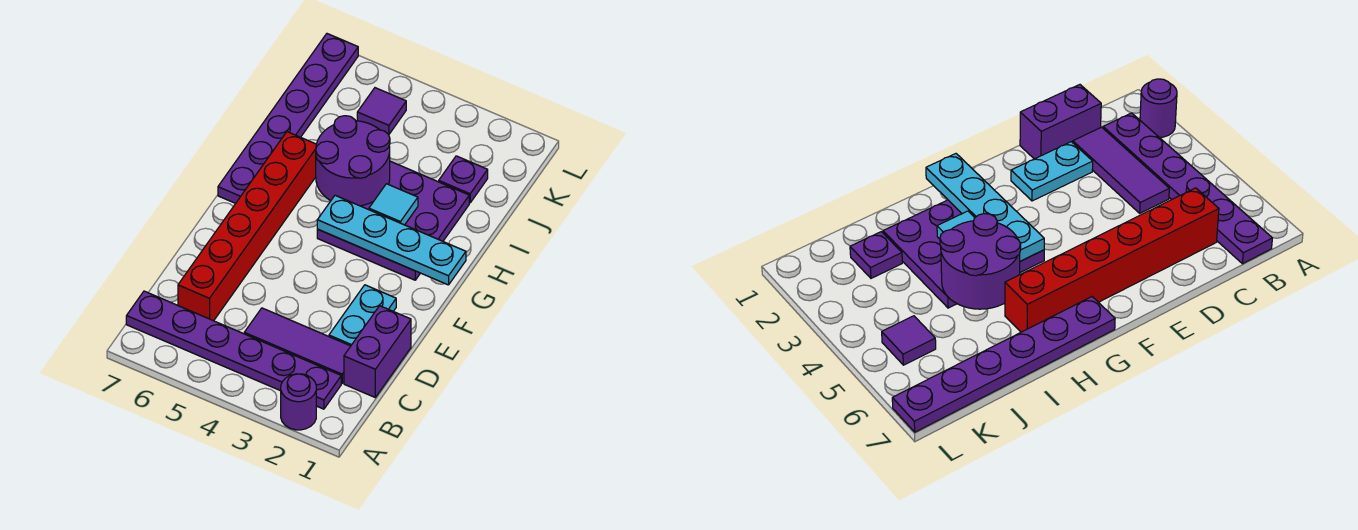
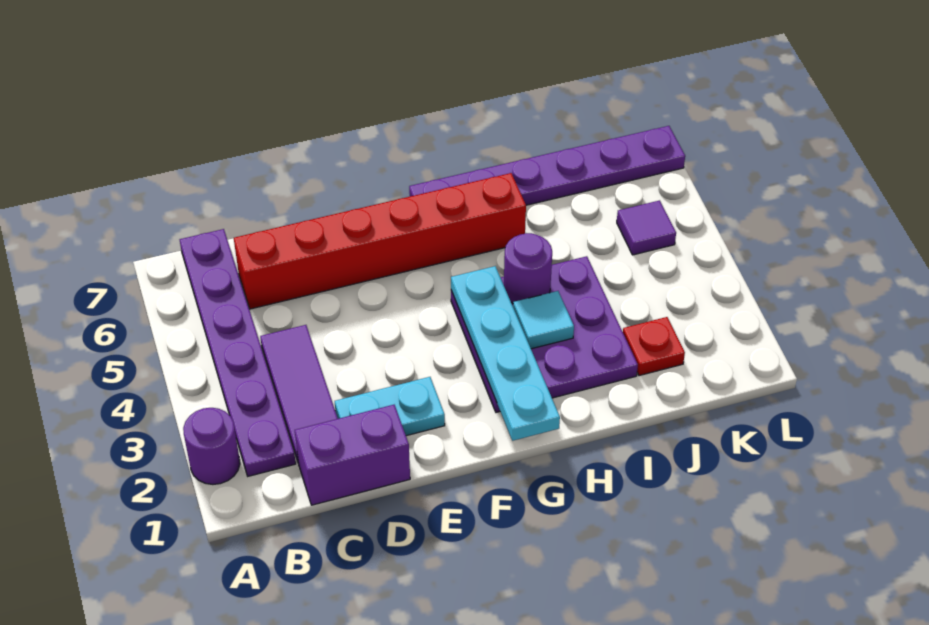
purple 2x2 round brick [316,116,390,206] -> purple 1x1 round brick [504,233,552,303]
purple 1x1 plate [439,156,488,203] -> red 1x1 plate [623,317,685,376]

